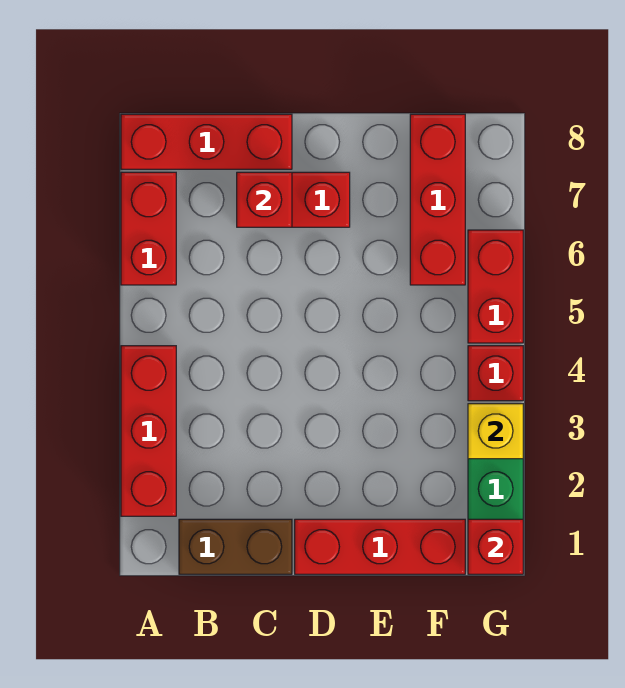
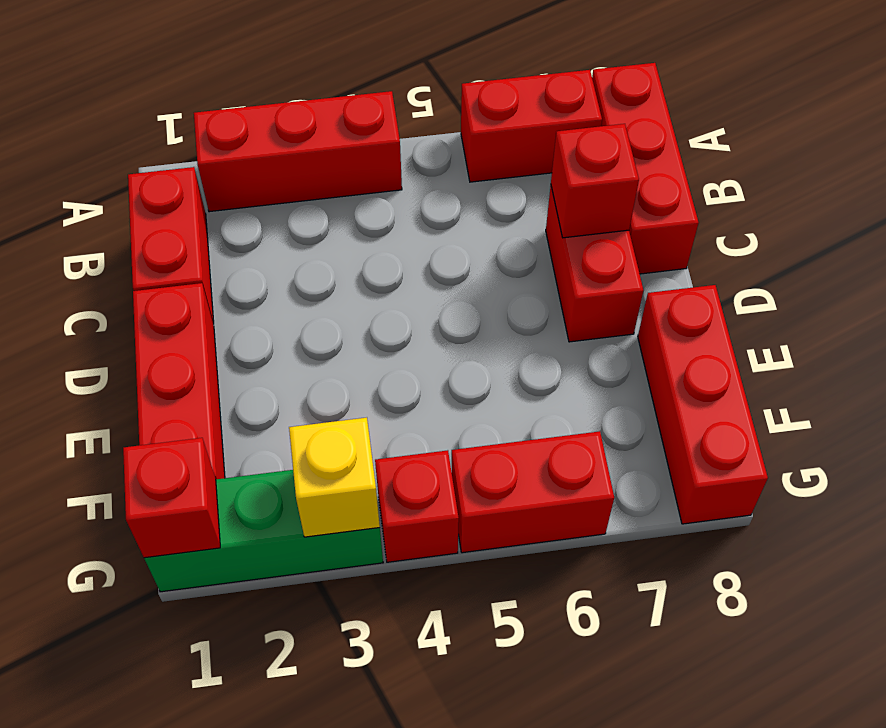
brown 1x2 brick [179,519,292,574] -> red 1x2 brick [128,167,214,324]
red 1x3 brick [410,114,465,285] -> red 1x3 brick turned to [638,285,768,524]

